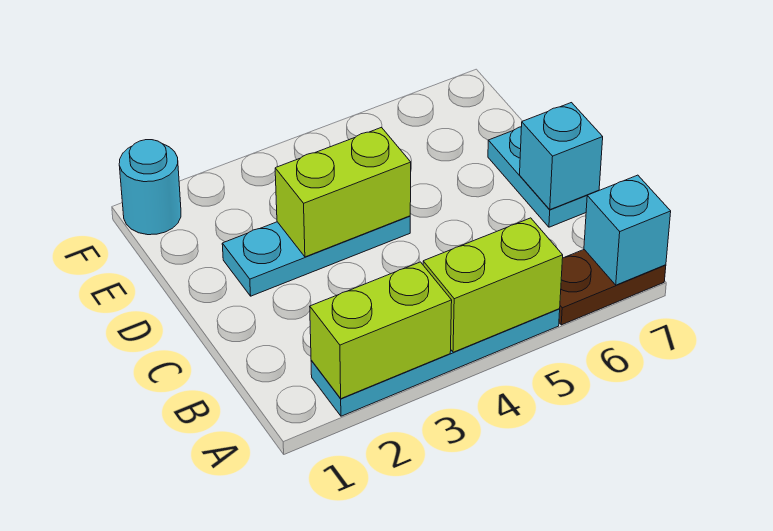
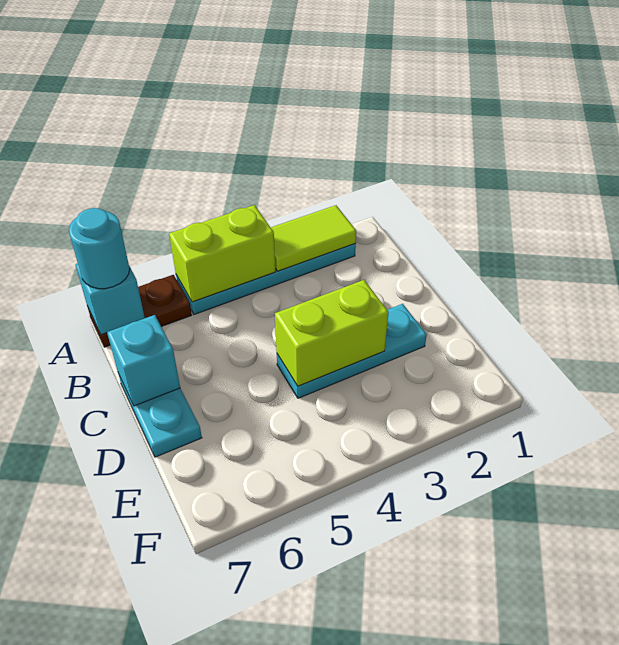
lime 1x2 brick [310,262,452,399] -> lime 1x2 tile [271,205,356,271]
cyan 1x1 round brick [119,140,181,235] -> cyan 1x1 round brick moved to [69,208,130,289]

